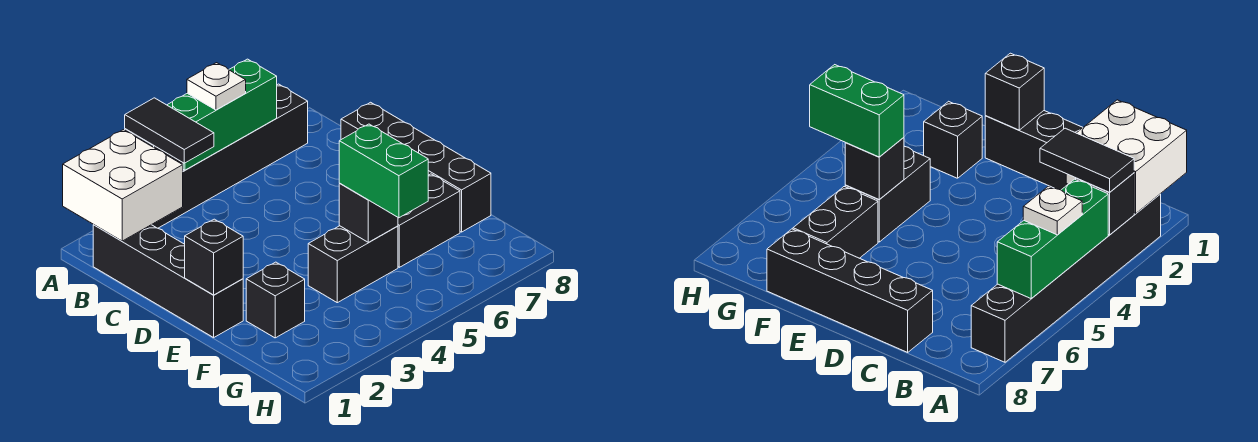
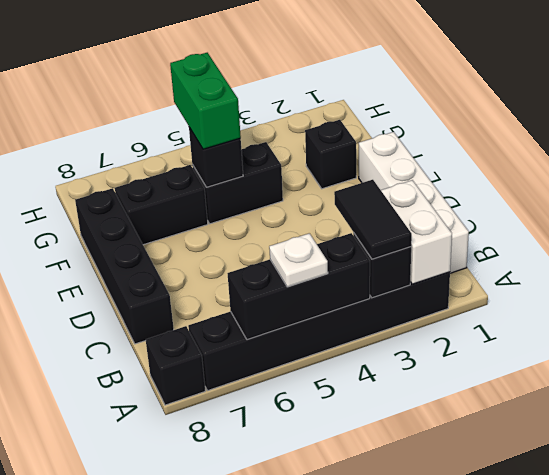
white 2x2 brick [63,130,183,241] -> white 1x2 brick [381,180,452,284]
green 1x3 brick [167,59,277,170] -> black 1x3 brick [228,233,370,340]
black 1x4 brick [93,225,243,338] -> white 1x4 brick [359,132,469,273]
black 1x1 brick [185,219,243,295] -> black 1x1 brick moved to [146,326,205,405]

